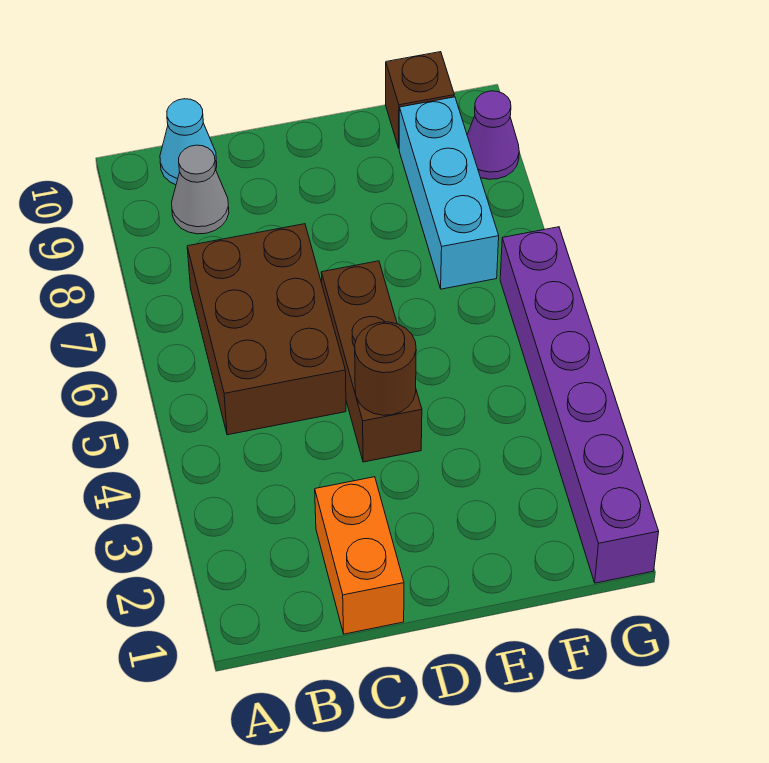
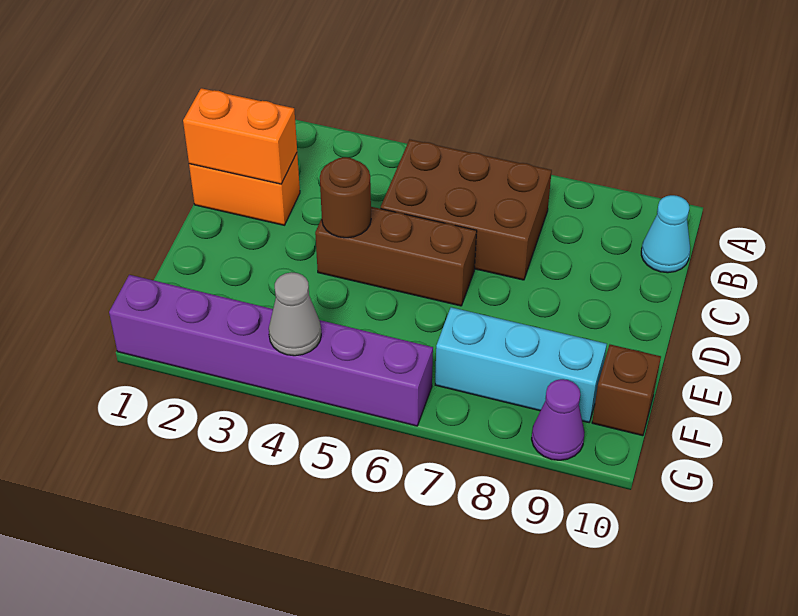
grey 1x1 cone [172,145,229,234] -> grey 1x1 cone moved to [269,272,321,356]
none -> orange 1x2 brick [183,88,297,184]

